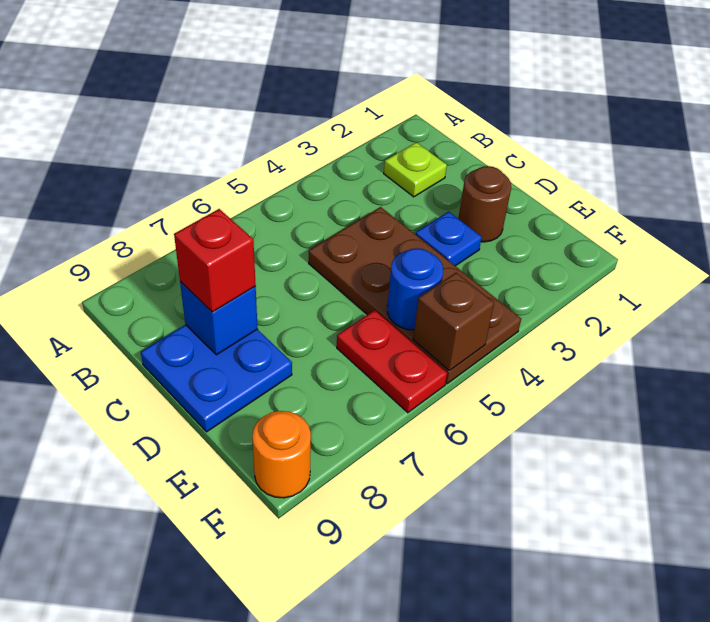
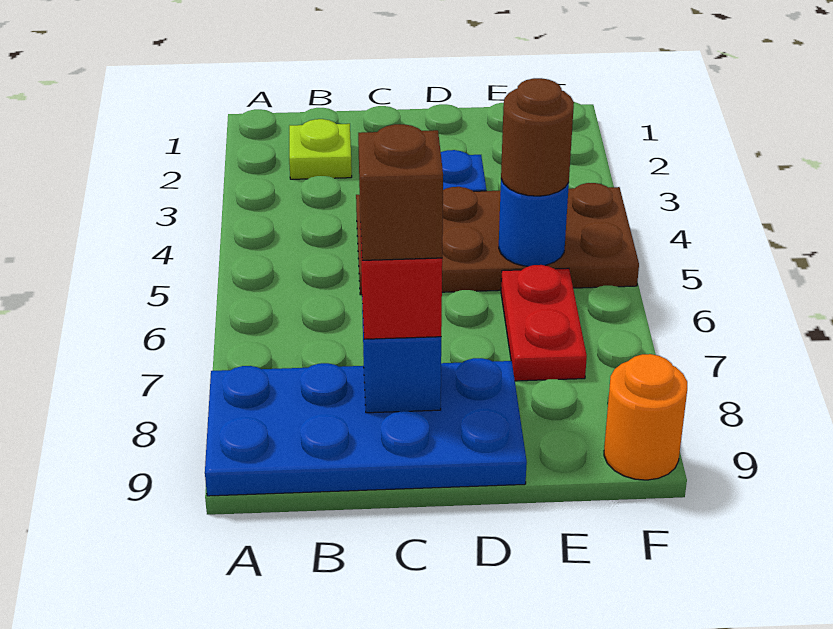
blue 2x2 plate [141,325,292,432] -> blue 2x4 plate [205,358,527,496]
brown 1x1 round brick [458,166,511,242] -> brown 1x1 round brick moved to [501,78,574,196]
red 1x2 plate [337,310,447,413] -> red 1x2 plate turned to [501,265,587,381]
brown 1x1 brick [413,273,494,371] -> brown 1x1 brick moved to [358,124,443,260]

